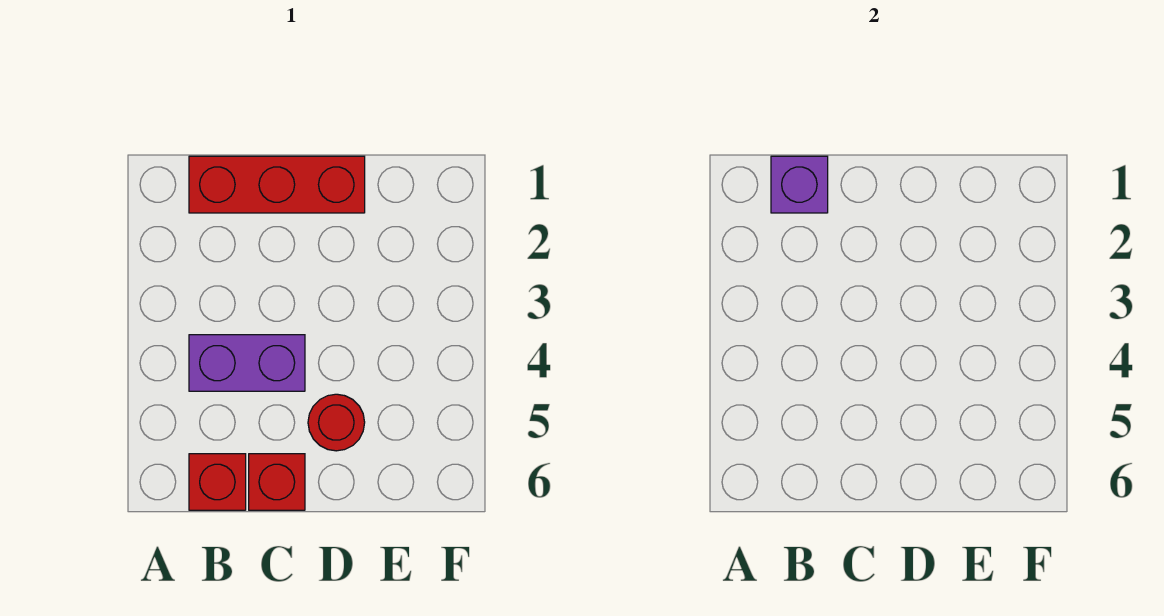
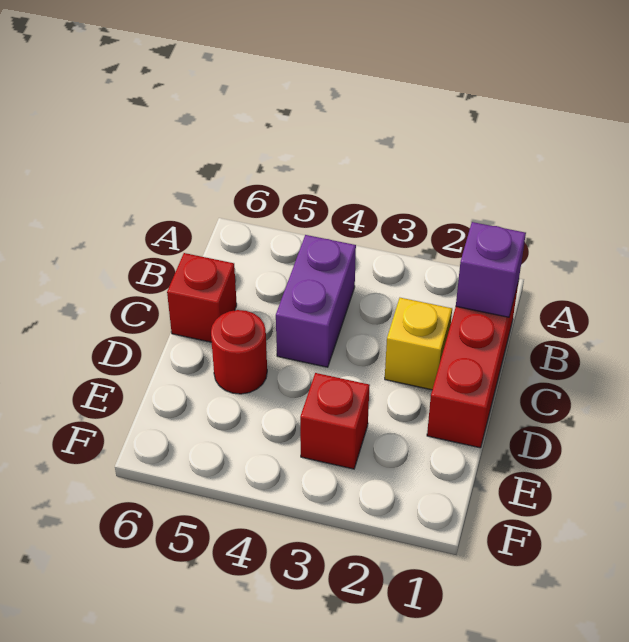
red 1x1 brick [189,454,246,510] -> red 1x1 brick moved to [300,373,370,469]
none -> yellow 1x1 brick [385,298,452,390]

